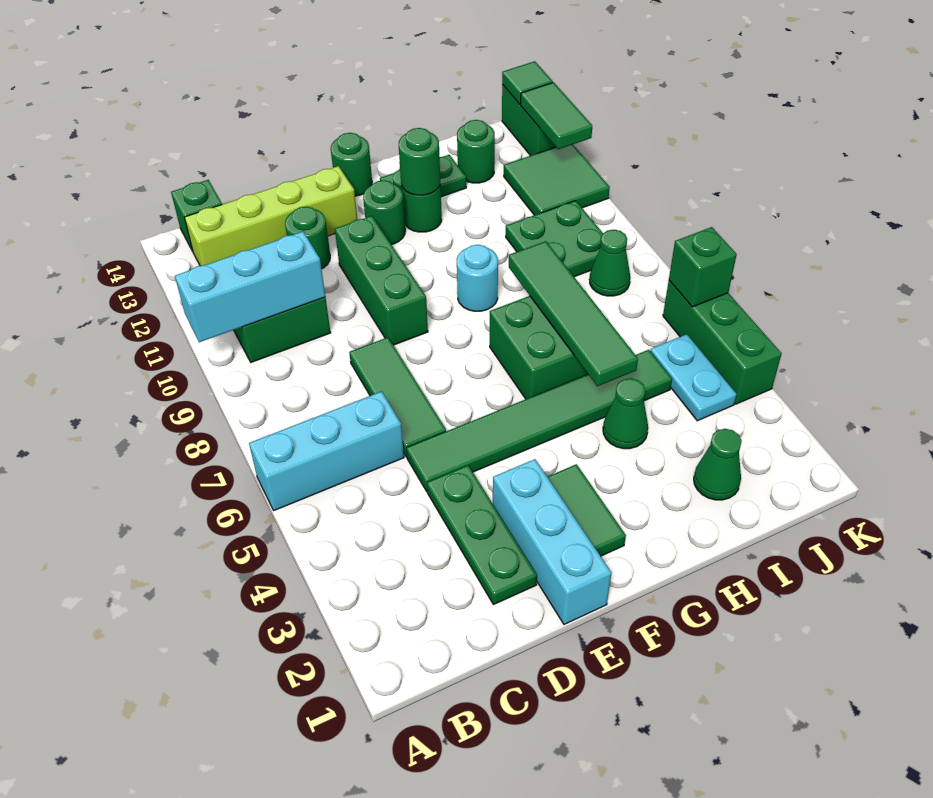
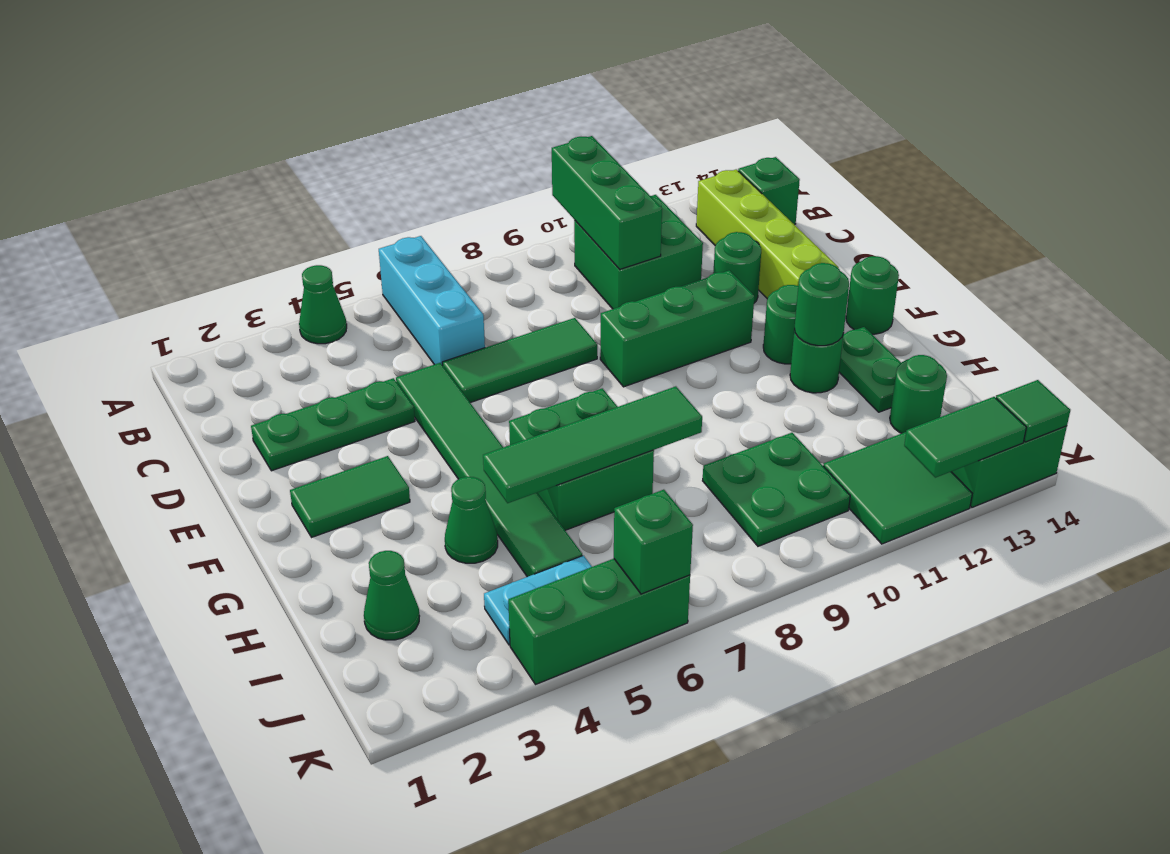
cyan 1x3 brick [175,232,325,342] -> green 1x3 brick [552,136,662,269]
cyan 1x3 brick [493,459,611,624] -> none
cyan 1x1 round brick [457,245,498,311] -> none
green 1x1 cone [590,230,630,296] -> green 1x1 cone moved to [299,265,347,344]

